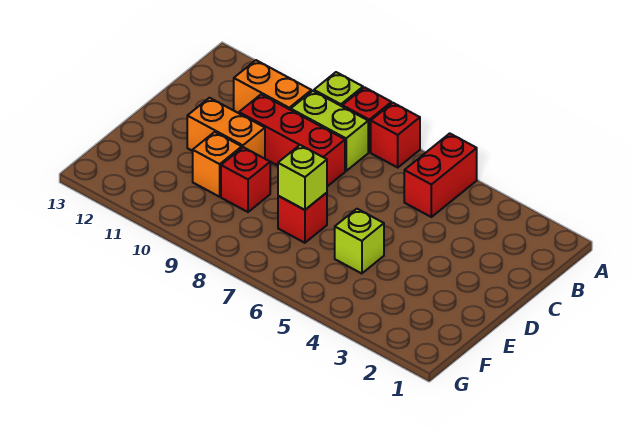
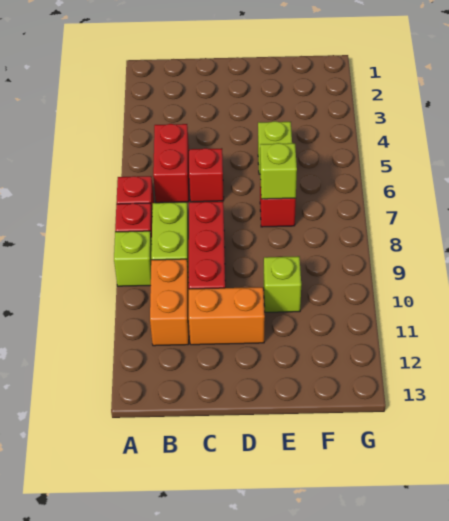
red 1x2 brick [404,133,477,217] -> red 1x2 brick turned to [153,124,189,203]
orange 1x2 brick [187,98,265,159] -> orange 1x2 brick turned to [189,287,265,345]
red 1x1 brick [221,147,270,212] -> red 1x1 brick moved to [189,148,224,202]
orange 1x1 brick [193,132,242,197] -> lime 1x1 brick [264,256,301,312]

